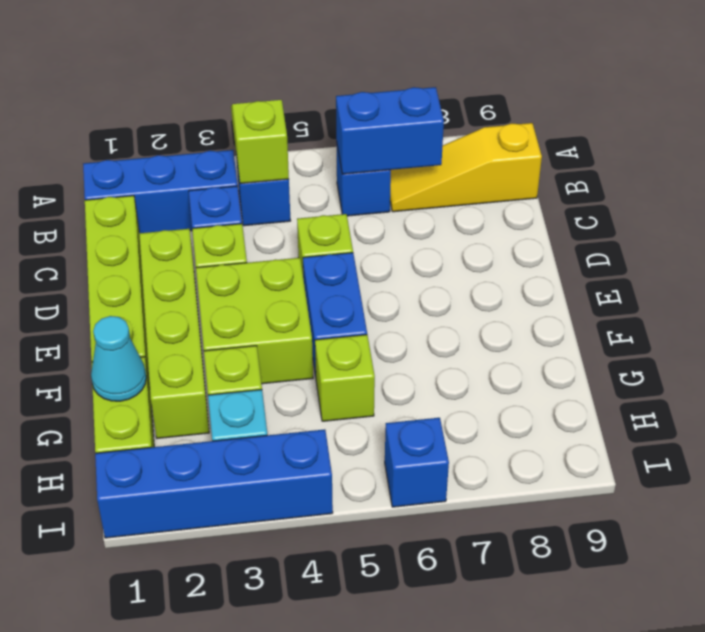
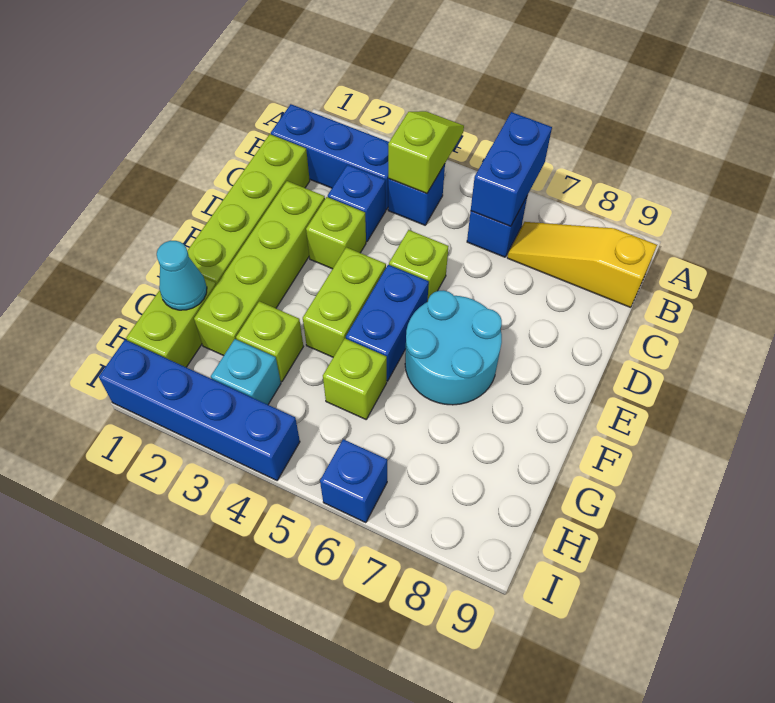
blue 1x2 brick [336,87,444,174] -> blue 1x2 brick turned to [471,112,552,226]
lime 2x2 brick [196,258,313,384] -> lime 1x2 brick [303,247,386,357]
none -> cyan 2x2 round brick [405,290,502,405]

